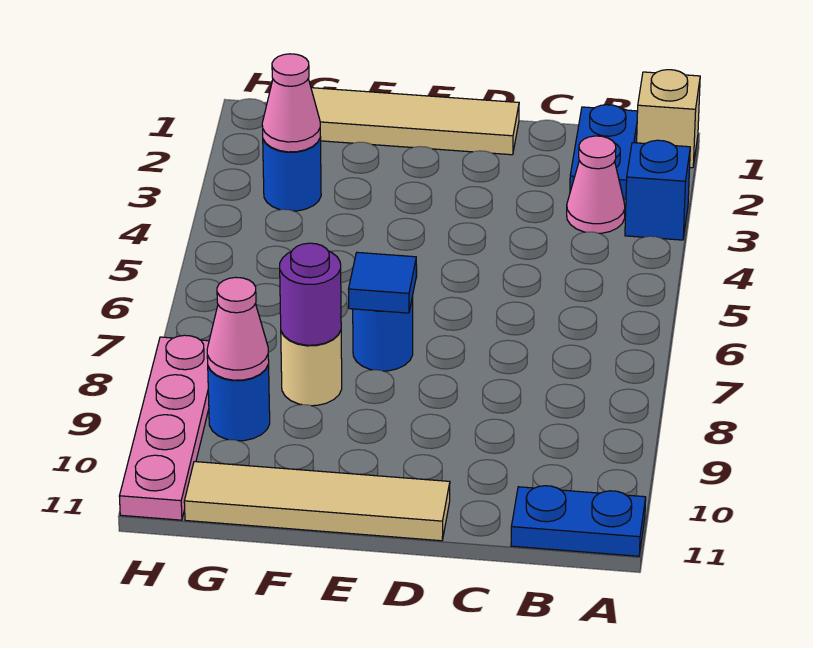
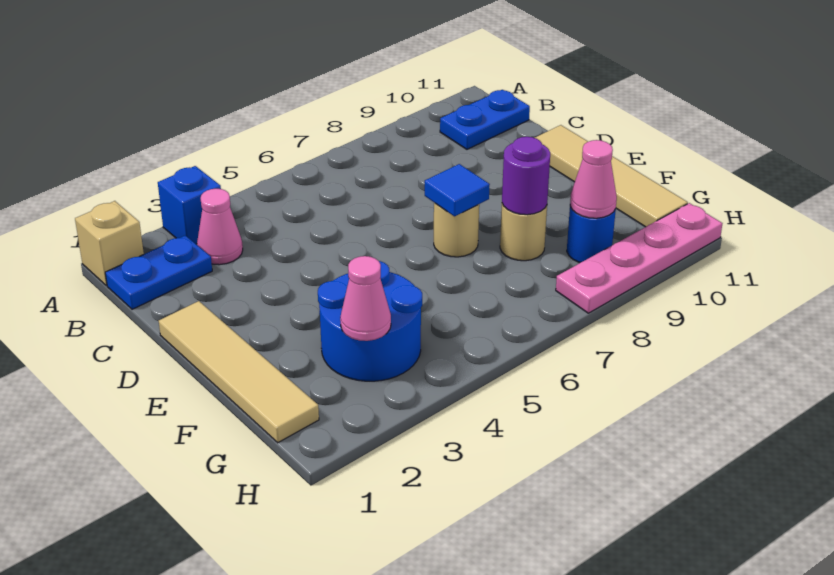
blue 1x2 plate [511,486,646,556] -> blue 1x2 plate turned to [440,90,530,149]
blue 1x1 round brick [353,296,413,371] -> tan 1x1 round brick [434,203,479,257]
blue 1x1 round brick [263,138,321,211] -> blue 2x2 round brick [318,261,422,381]

